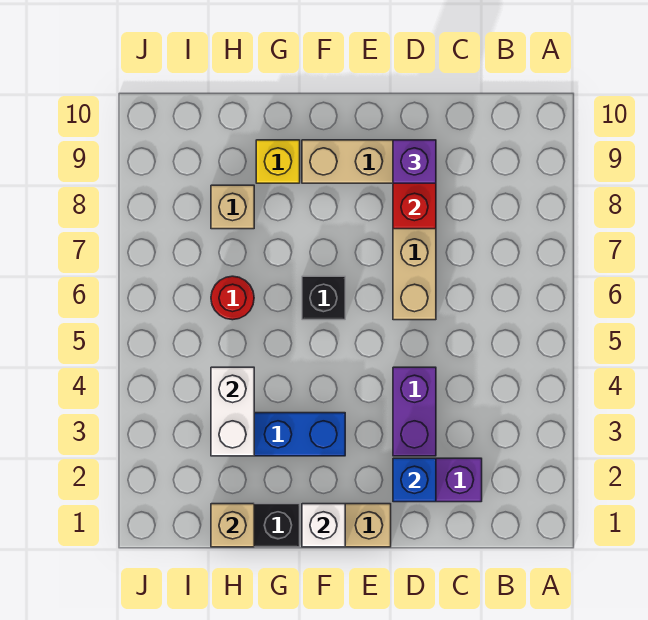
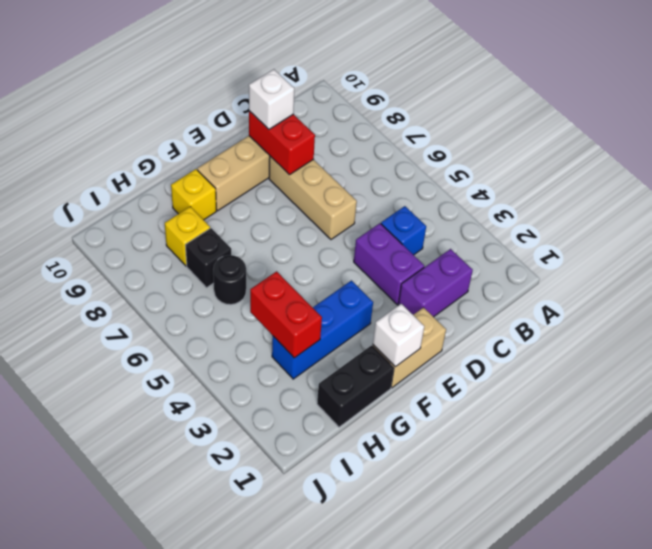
blue 1x1 brick [393,458,436,502] -> blue 1x1 brick moved to [381,206,426,255]
purple 1x1 brick [393,140,436,183] -> white 1x1 brick [249,69,294,129]
black 1x1 brick [302,276,345,320] -> black 1x1 brick moved to [185,228,231,288]
tan 1x1 brick [211,504,254,547] -> none
white 1x2 brick [211,367,254,456] -> red 1x2 brick [250,271,322,358]
red 1x1 round brick [211,276,254,320] -> black 1x1 round brick [213,255,246,305]
tan 1x1 brick [211,185,254,229] -> yellow 1x1 brick [165,207,210,266]

